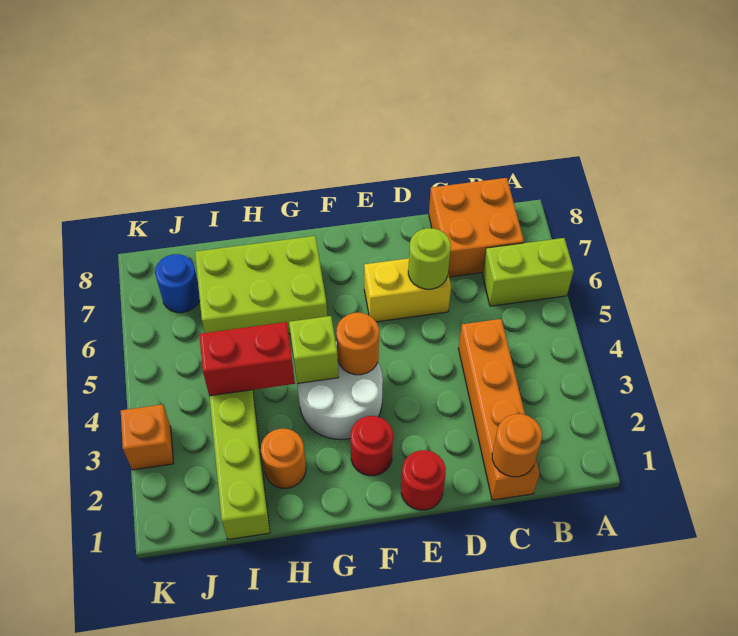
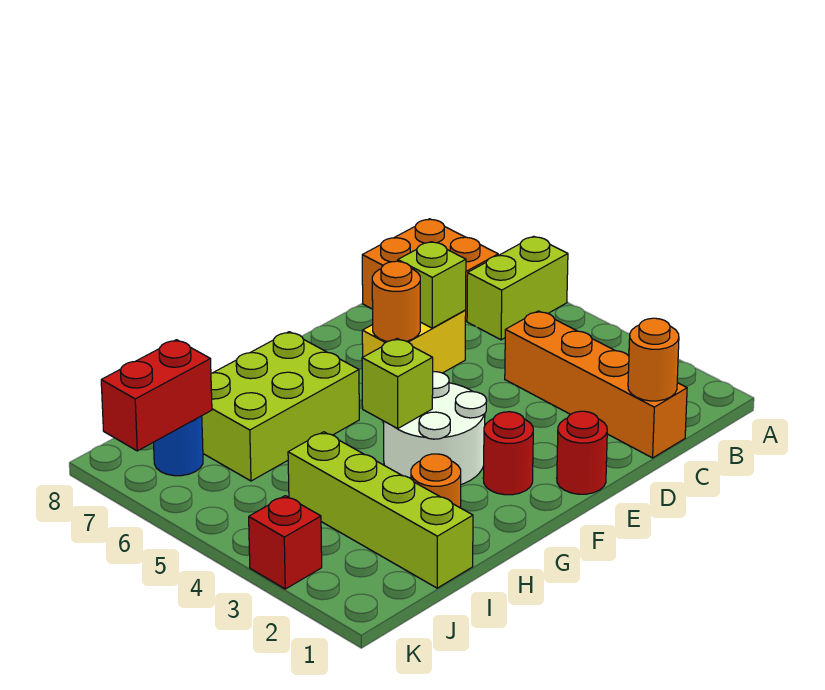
lime 1x1 round brick [408,228,451,289] -> lime 1x1 brick [398,242,466,328]
orange 1x1 round brick [336,313,379,375] -> orange 1x1 round brick moved to [372,261,420,342]
red 1x2 brick [199,322,295,396] -> red 1x2 brick moved to [101,340,212,451]
orange 1x1 brick [121,404,174,470] -> red 1x1 brick [249,496,322,589]

